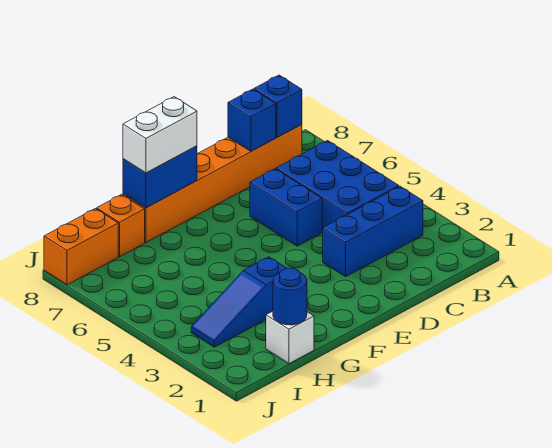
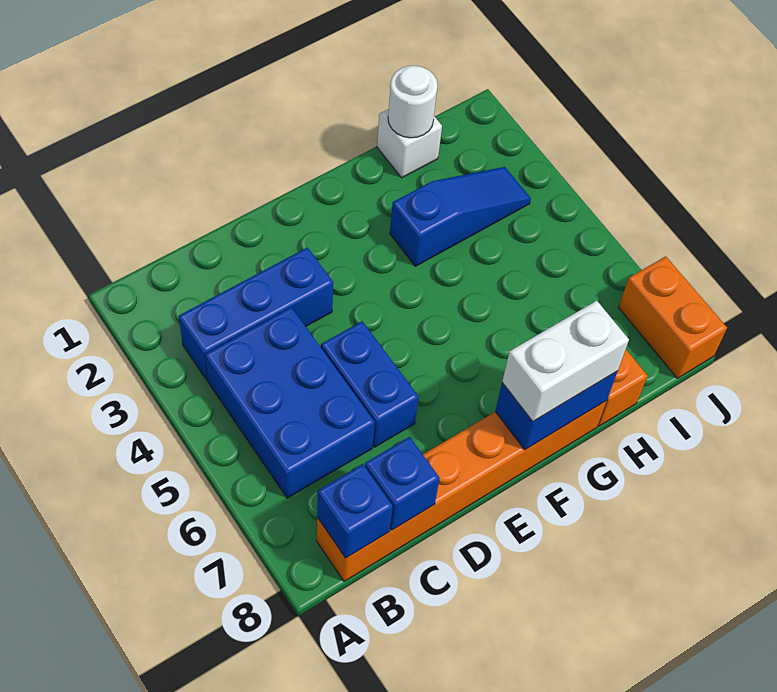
blue 1x1 round brick [273,268,307,325] -> white 1x1 round brick [388,66,438,138]
orange 1x2 brick [44,209,118,285] -> orange 1x2 brick turned to [619,256,727,378]

